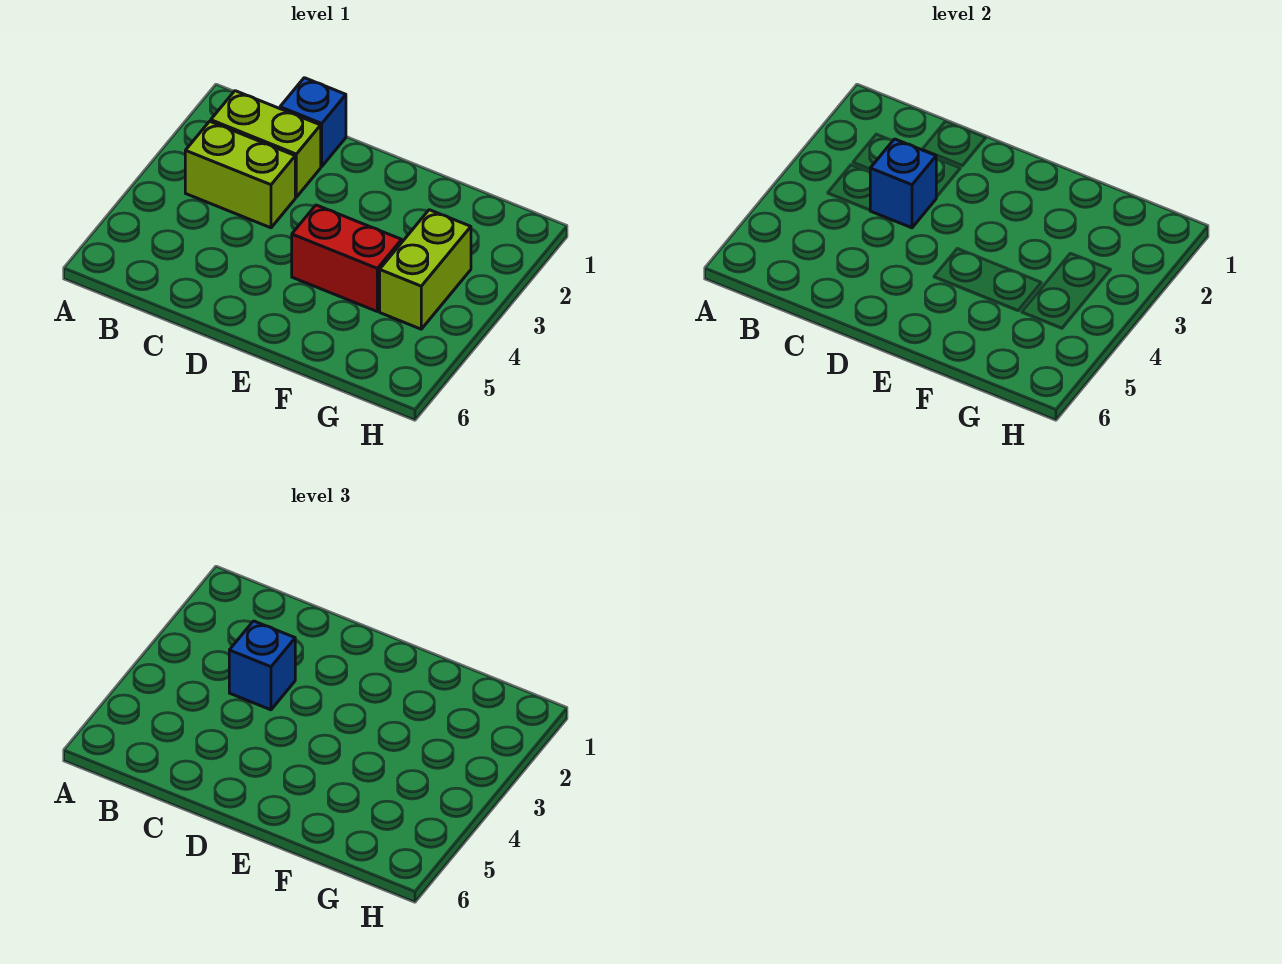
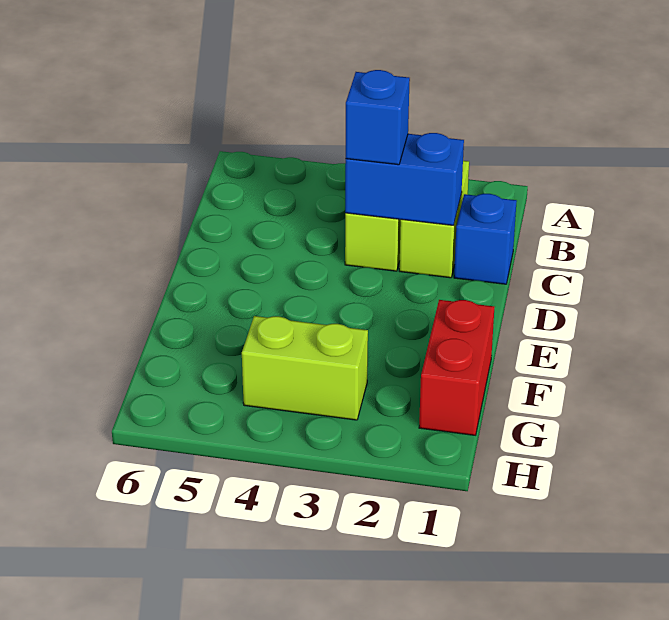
blue 1x1 brick [870,139,936,228] -> blue 1x2 brick [345,133,464,225]
red 1x2 brick [292,205,402,311] -> red 1x2 brick moved to [419,300,494,435]

